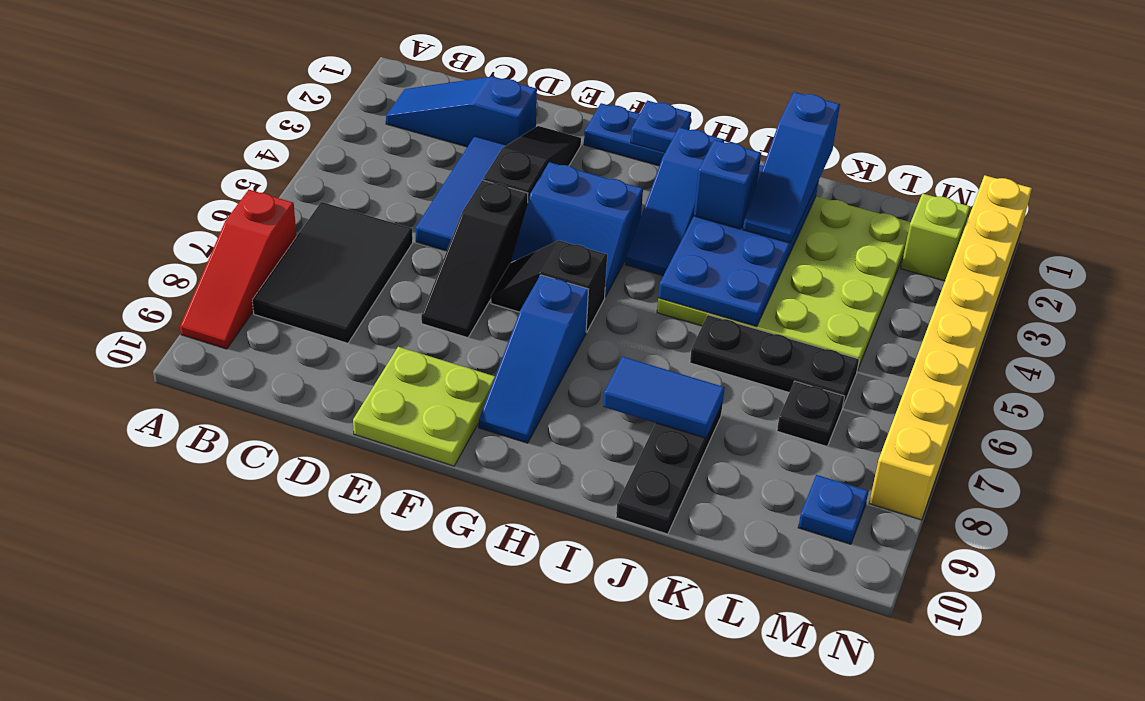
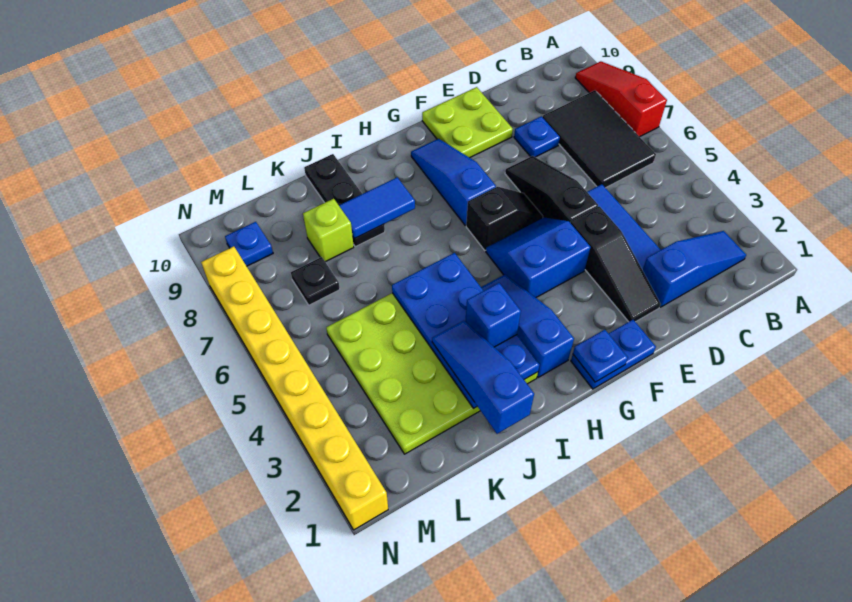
none -> blue 1x1 plate [514,116,560,157]
black 1x3 plate [690,315,859,408] -> none
lime 1x1 brick [901,193,970,281] -> lime 1x1 brick moved to [303,199,354,262]

